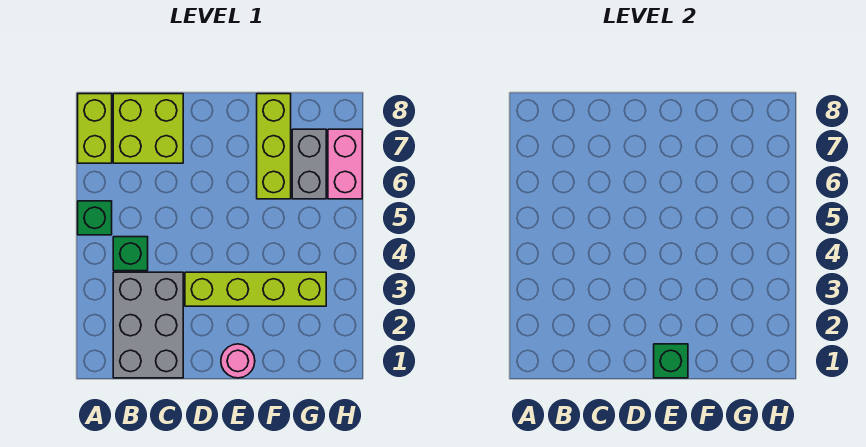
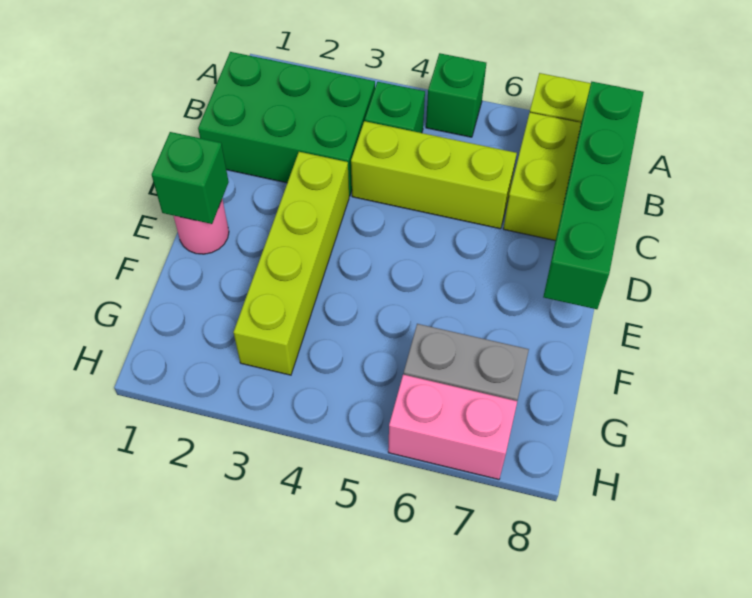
grey 2x3 brick [113,272,183,378] -> green 2x3 brick [198,52,375,196]
none -> green 1x4 brick [543,82,644,309]
lime 1x3 brick [257,94,291,199] -> lime 1x3 brick moved to [351,121,517,229]

